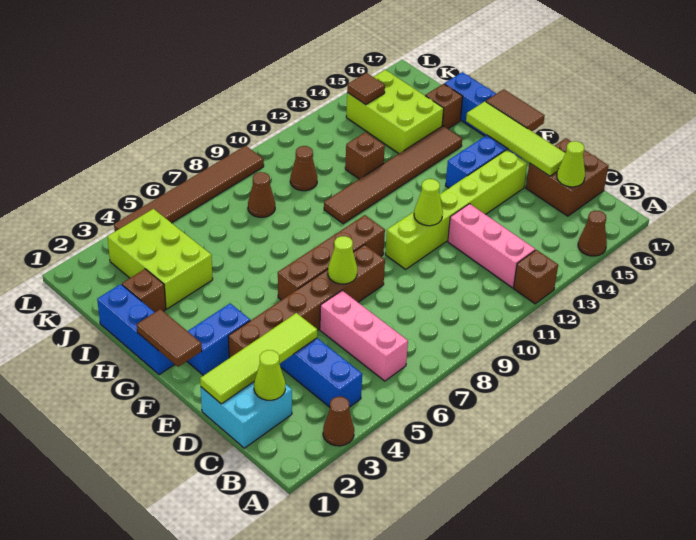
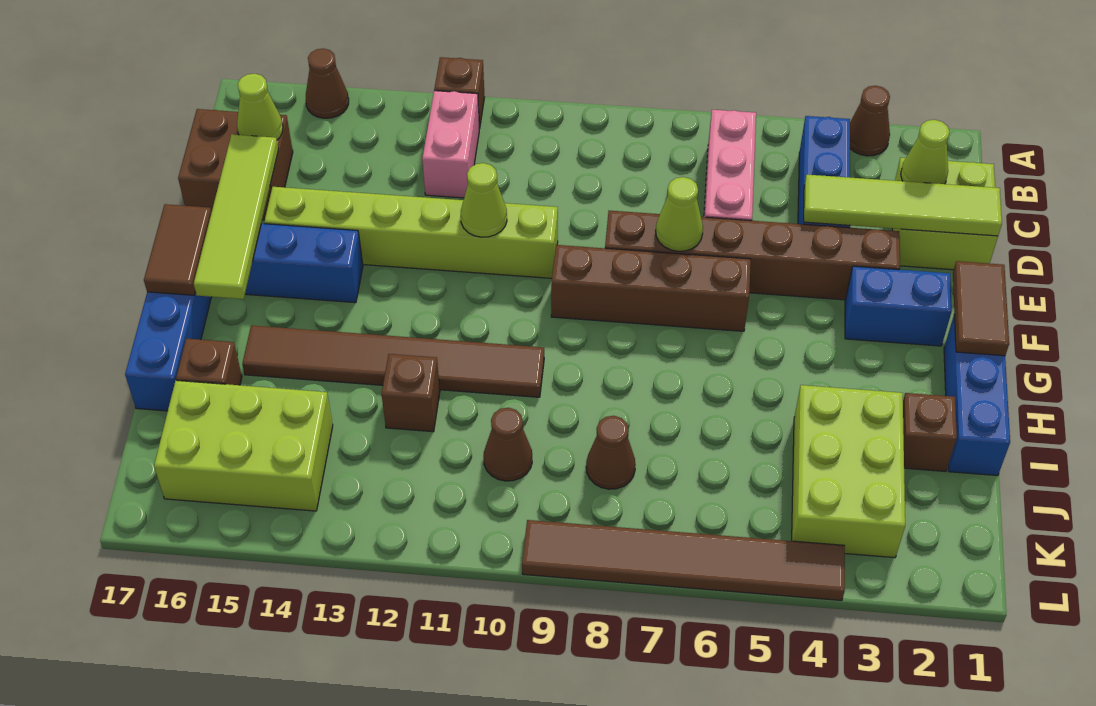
pink 1x3 brick [448,204,535,288] -> pink 1x2 brick [422,91,479,198]
cyan 2x2 brick [201,382,292,448] -> lime 2x2 brick [892,158,998,270]
lime 2x3 brick [346,70,444,154] -> lime 2x3 brick turned to [154,380,333,511]
brown 1x1 tile [347,73,385,105] -> none

